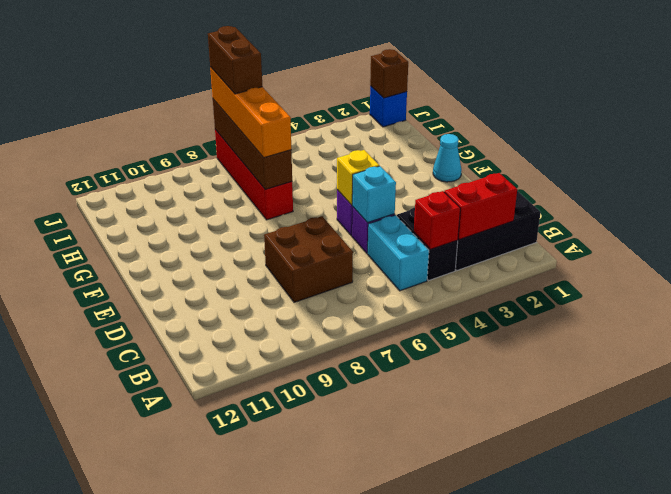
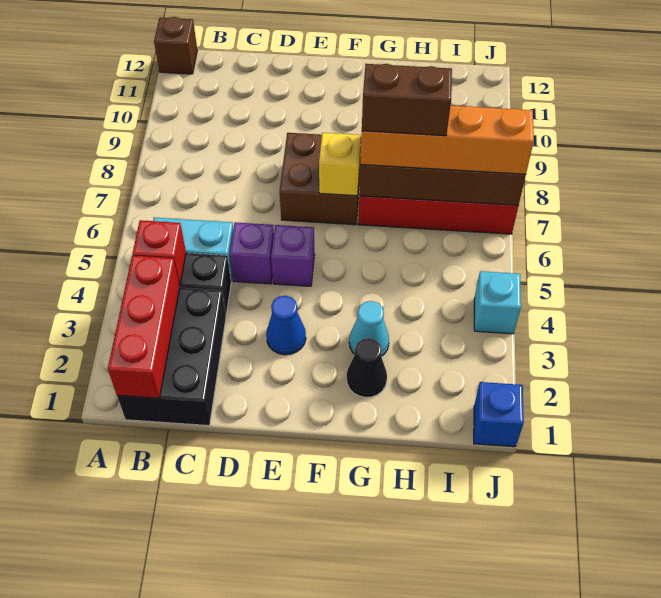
red 1x2 brick [444,173,517,240] -> red 1x3 brick [108,256,180,398]
brown 2x2 brick [264,216,353,302] -> brown 2x2 brick moved to [280,133,361,225]
cyan 1x1 brick [352,166,396,223] -> cyan 1x1 brick moved to [474,271,521,334]
none -> blue 1x1 cone [266,296,306,355]
yellow 1x1 brick [337,150,379,205] -> yellow 1x1 brick moved to [319,133,361,196]
cyan 1x1 cone [433,134,461,182] -> cyan 1x1 cone moved to [349,301,389,356]
none -> black 1x1 cone [346,338,387,397]
brown 1x2 brick [208,26,262,94] -> brown 1x2 brick moved to [362,64,452,136]
brown 1x1 brick [370,49,408,98] -> brown 1x1 brick moved to [154,17,197,74]

